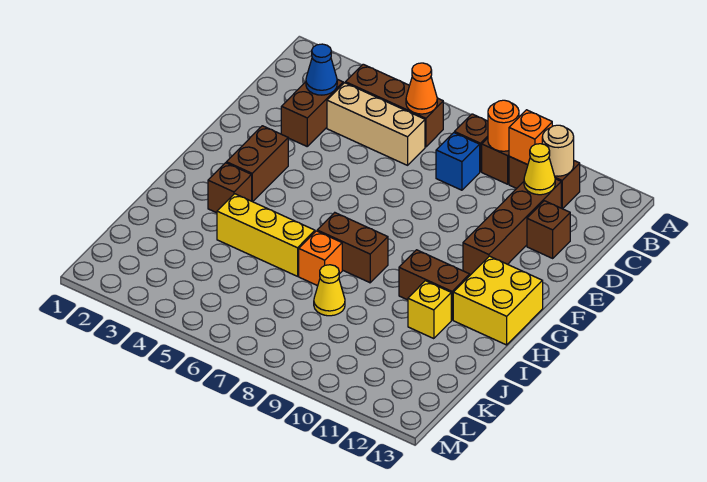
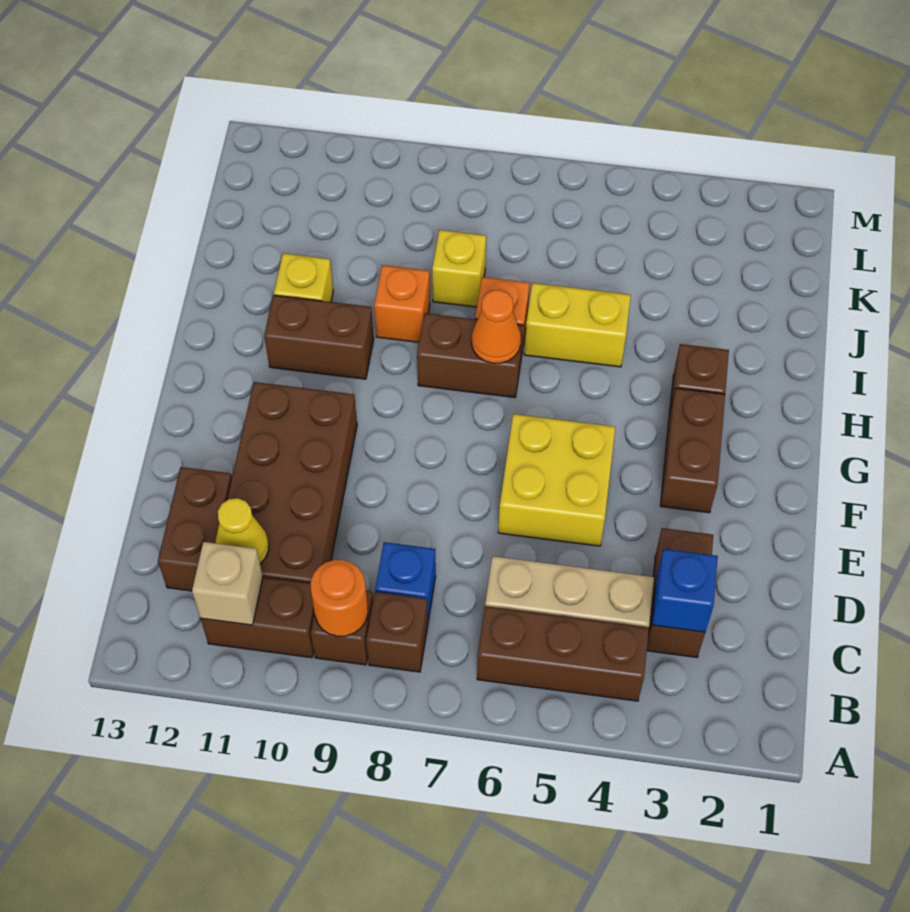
orange 1x1 cone [406,63,437,114] -> orange 1x1 cone moved to [472,290,521,363]
orange 1x1 brick [509,110,552,165] -> orange 1x1 brick moved to [374,265,430,342]
tan 1x1 round brick [542,125,574,176] -> tan 1x1 brick [192,542,263,625]
blue 1x1 cone [306,44,337,95] -> blue 1x1 brick [652,549,718,632]
brown 1x4 brick [463,179,561,275] -> brown 2x4 brick [227,382,357,583]
brown 1x1 brick [527,201,570,258] -> brown 1x2 brick [158,467,232,591]
yellow 2x2 brick [453,256,543,345] -> yellow 2x2 brick moved to [498,414,615,546]
yellow 1x3 brick [217,194,315,276] -> yellow 1x2 brick [524,283,631,367]
yellow 1x1 cone [314,265,345,316] -> yellow 1x1 brick [432,230,486,307]

